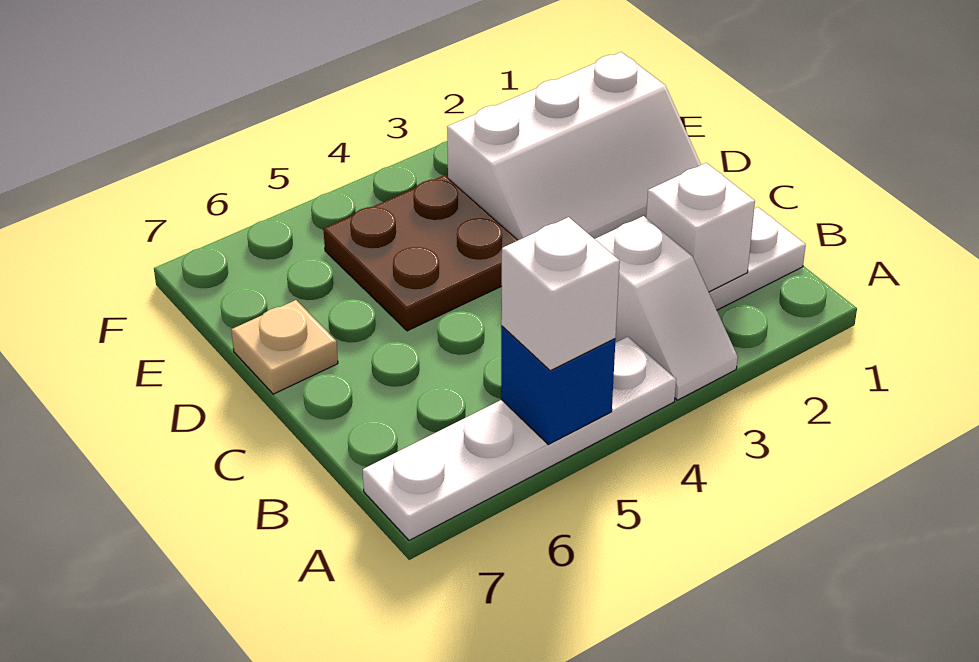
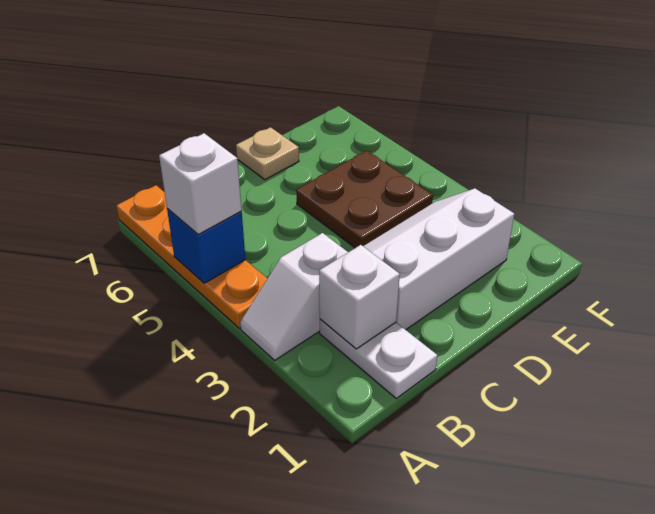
white 1x4 plate [363,337,676,540] -> orange 1x4 plate [116,185,267,328]
white 2x3 slope [447,52,701,240] -> white 2x3 slope turned to [363,189,514,330]

